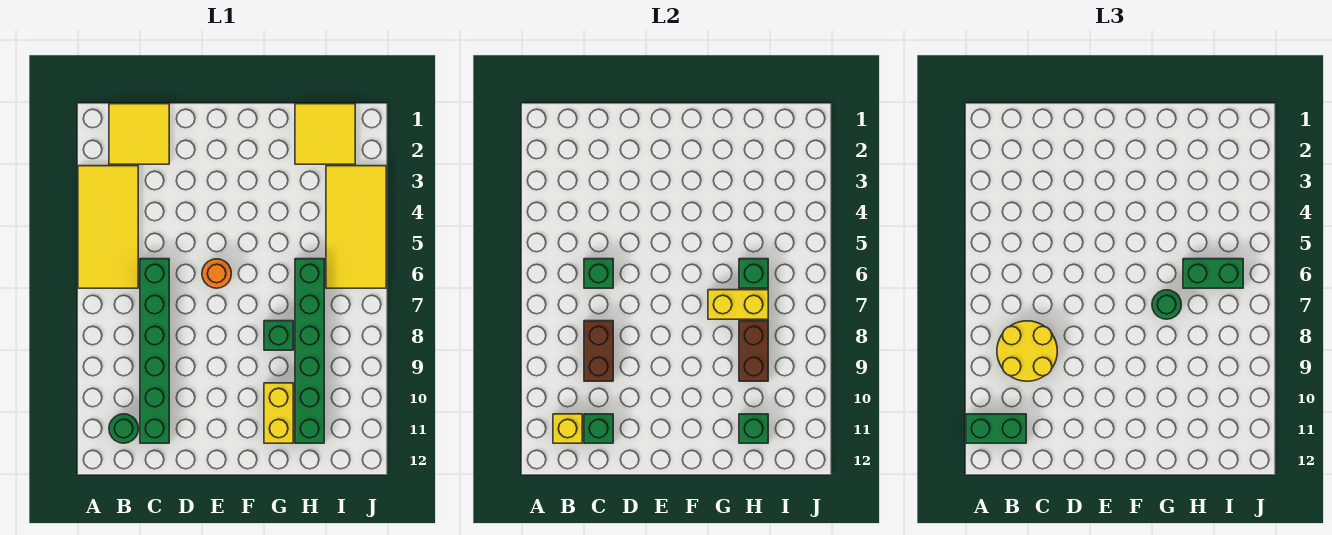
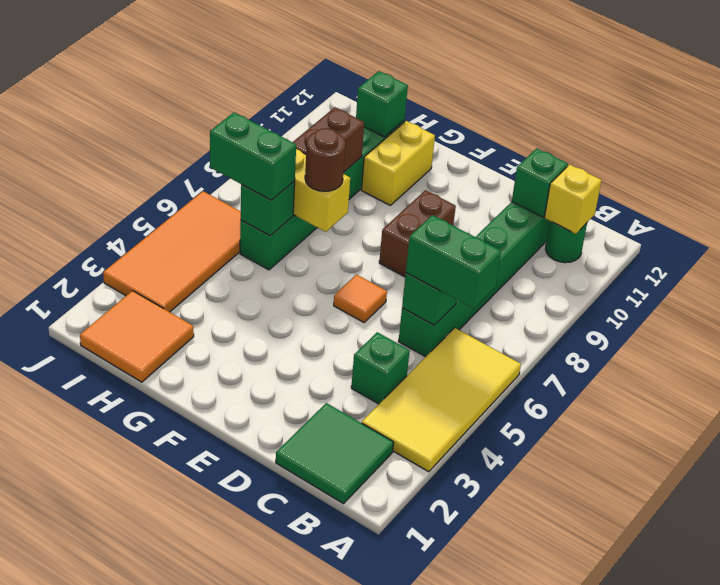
green 1x2 brick [966,414,1026,443] -> green 1x2 brick moved to [406,215,501,309]
yellow 2x2 tile [109,104,169,164] -> green 2x2 tile [276,403,394,504]
yellow 2x2 round brick [997,321,1057,381] -> none
brown 1x2 brick [584,321,613,381] -> brown 1x2 brick moved to [379,190,456,277]
orange 1x1 round brick [202,259,231,288] -> orange 1x1 tile [334,275,387,322]
green 1x1 round brick [1152,290,1181,319] -> brown 1x1 round brick [305,128,345,191]
green 1x1 brick [264,321,293,350] -> green 1x1 brick moved to [351,332,410,404]
yellow 2x2 tile [295,104,355,164] -> orange 2x2 tile [80,291,194,382]
yellow 2x4 tile [326,166,386,288] -> orange 2x4 tile [103,191,241,312]

